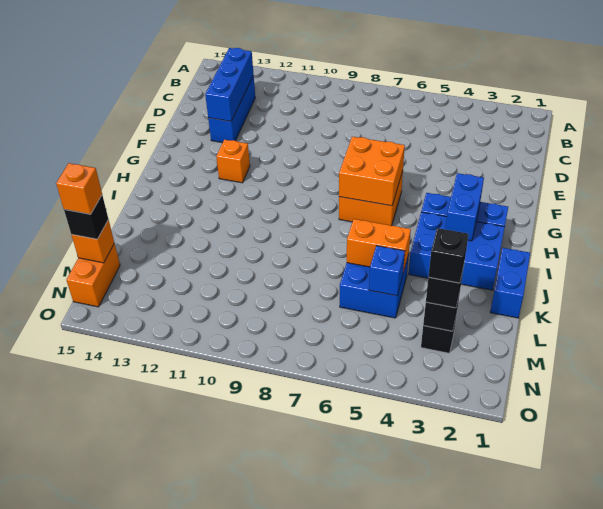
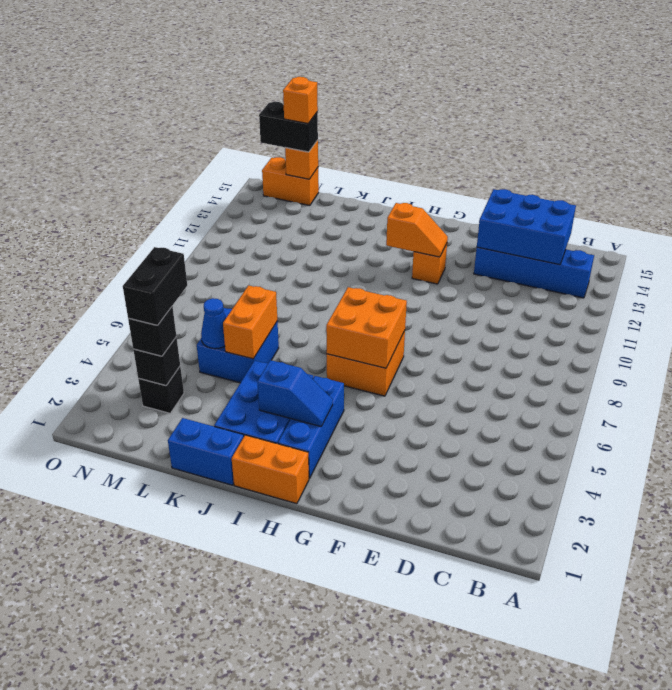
blue 1x3 brick [208,76,255,143] -> blue 1x4 brick [474,247,594,298]
blue 1x3 brick [205,48,254,121] -> blue 2x3 brick [477,189,576,265]
none -> orange 1x2 slope [386,203,448,257]
none -> orange 1x2 brick [232,435,309,504]
blue 1x2 brick [445,173,484,241] -> blue 1x2 slope [257,360,333,426]
blue 1x1 brick [369,246,405,296] -> blue 1x1 cone [201,298,226,349]
black 1x1 brick [428,228,468,283] -> black 1x2 brick [123,247,187,325]
black 1x1 brick [64,195,108,239] -> black 1x2 brick [259,102,318,152]

